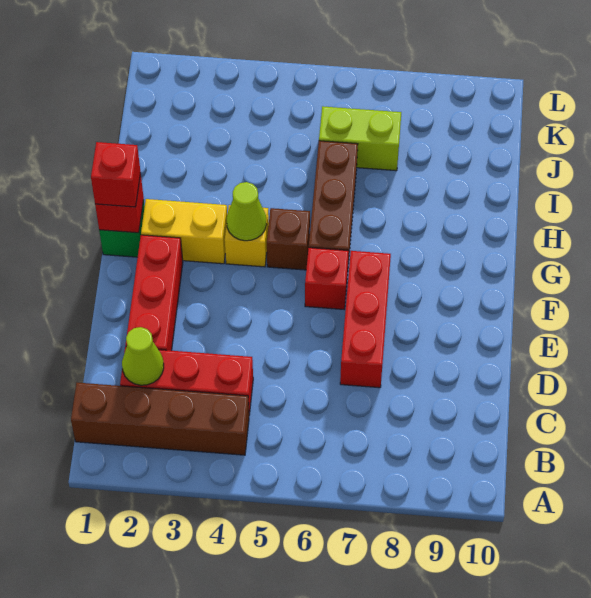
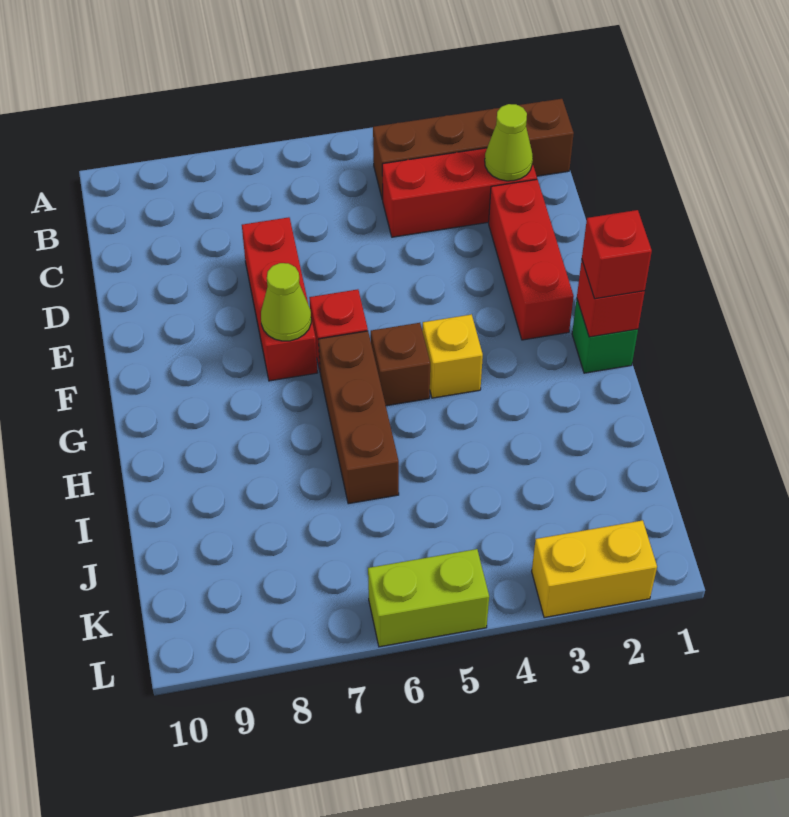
yellow 1x2 brick [141,199,227,264] -> yellow 1x2 brick moved to [532,520,657,618]
lime 1x1 cone [227,182,267,241] -> lime 1x1 cone moved to [261,263,311,341]
lime 1x2 brick [319,106,401,171] -> lime 1x2 brick moved to [368,549,489,647]

